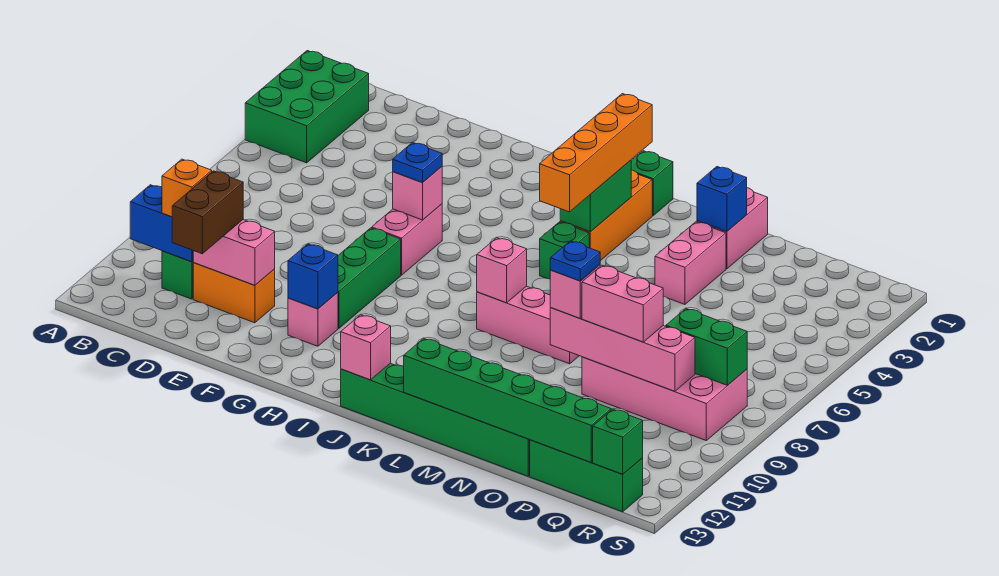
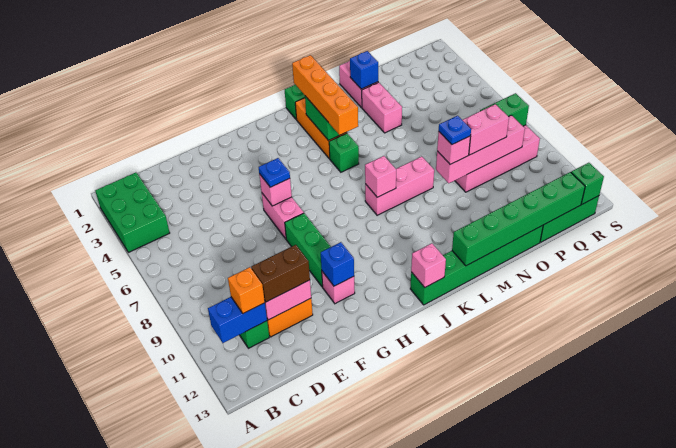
brown 1x2 brick [172,171,243,254] -> brown 1x2 brick turned to [251,245,310,302]

